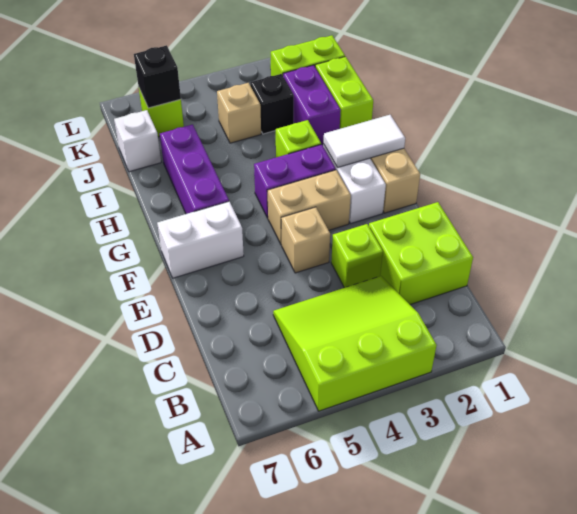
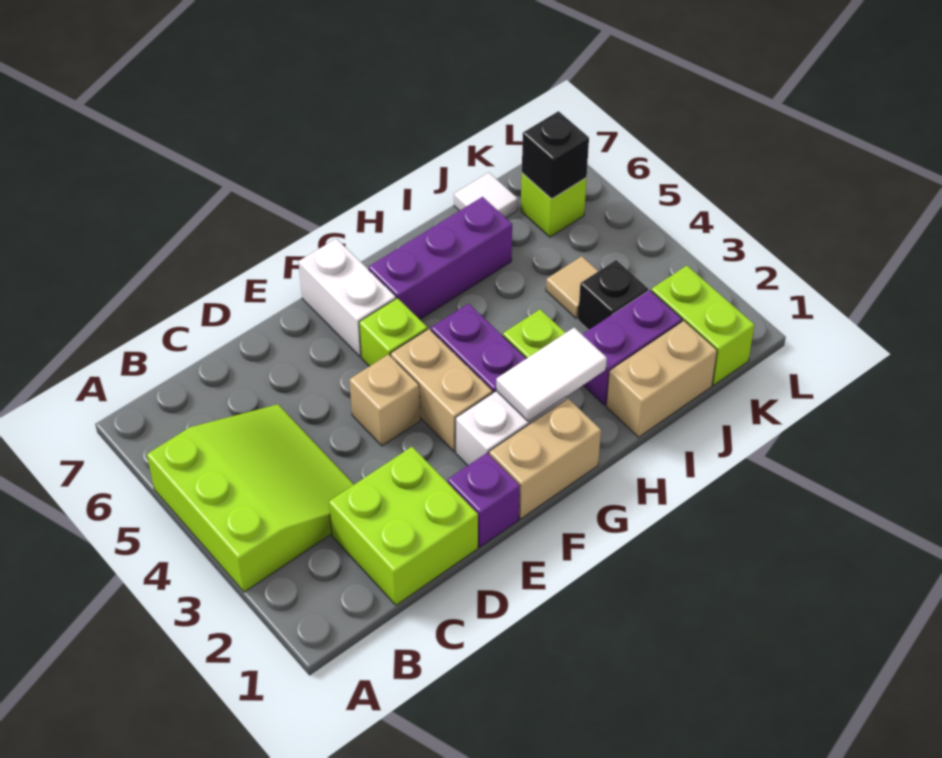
lime 1x1 brick [331,224,383,288] -> lime 1x1 brick moved to [359,298,428,366]
none -> purple 1x1 brick [448,453,520,547]
white 1x2 tile [324,115,405,168] -> white 1x2 tile turned to [496,328,607,422]
lime 1x2 brick [315,57,373,129] -> tan 1x2 brick [606,321,717,437]
tan 1x1 brick [217,83,261,143] -> tan 1x1 tile [546,256,598,319]
white 1x1 brick [114,110,161,172] -> white 1x1 tile [454,173,518,218]

